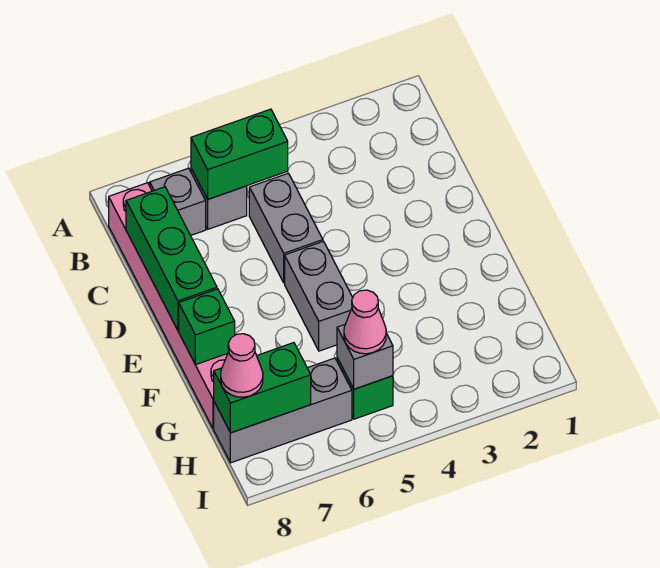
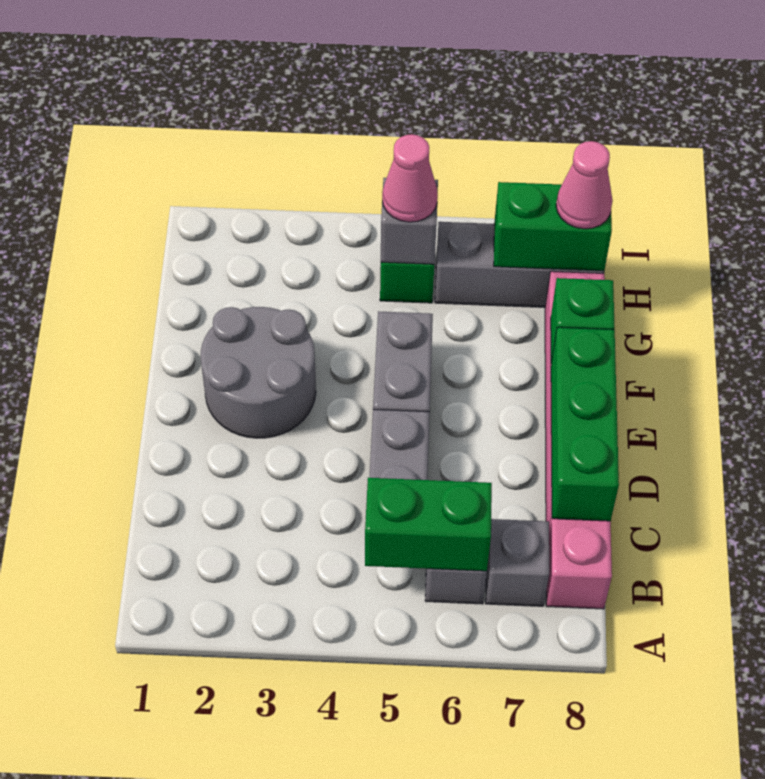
none -> grey 2x2 round brick [201,307,316,438]

